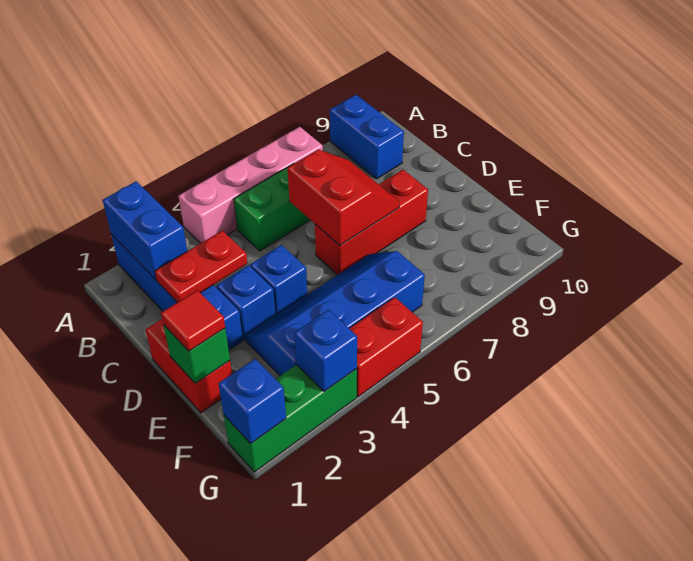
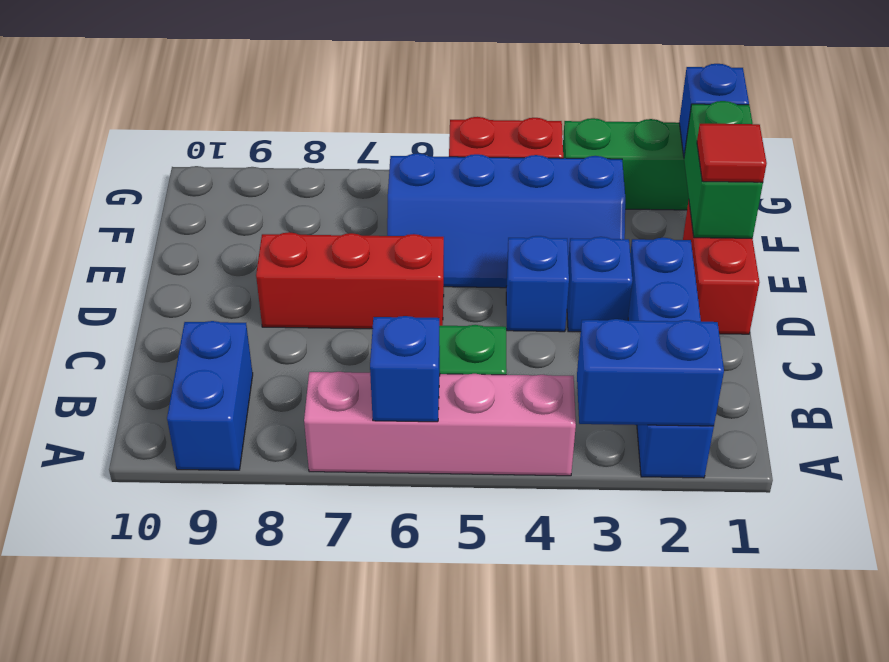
blue 1x2 brick [103,181,187,280] -> blue 1x2 brick turned to [577,319,724,426]
red 1x2 plate [155,231,247,302] -> none
red 2x2 slope [288,150,399,246] -> none
green 1x1 brick [163,325,230,383] -> green 1x2 brick [684,101,763,238]
blue 1x1 brick [294,310,357,391] -> blue 1x1 brick moved to [370,316,440,422]

